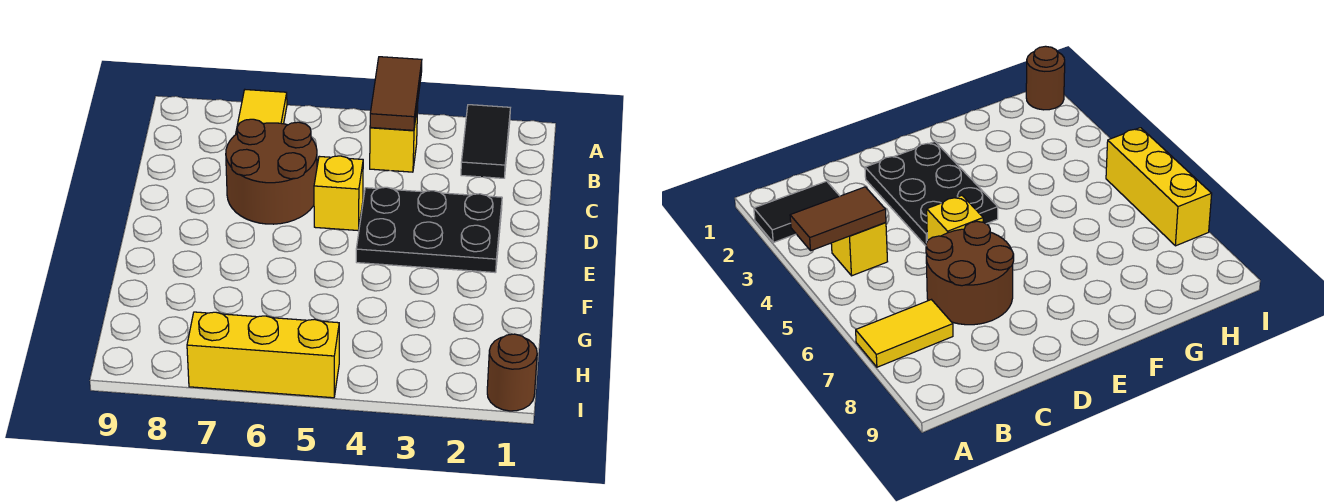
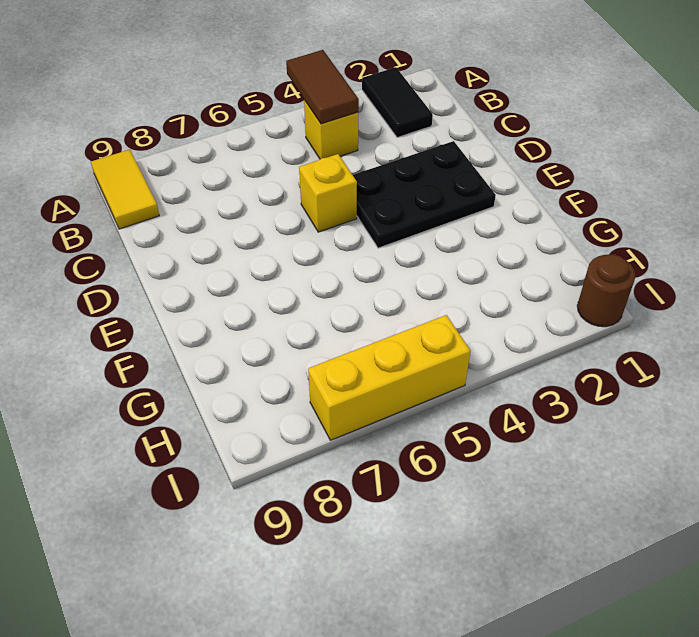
yellow 1x2 tile [236,90,287,134] -> yellow 1x2 tile moved to [91,150,159,229]
brown 2x2 round brick [226,119,317,224] -> none

